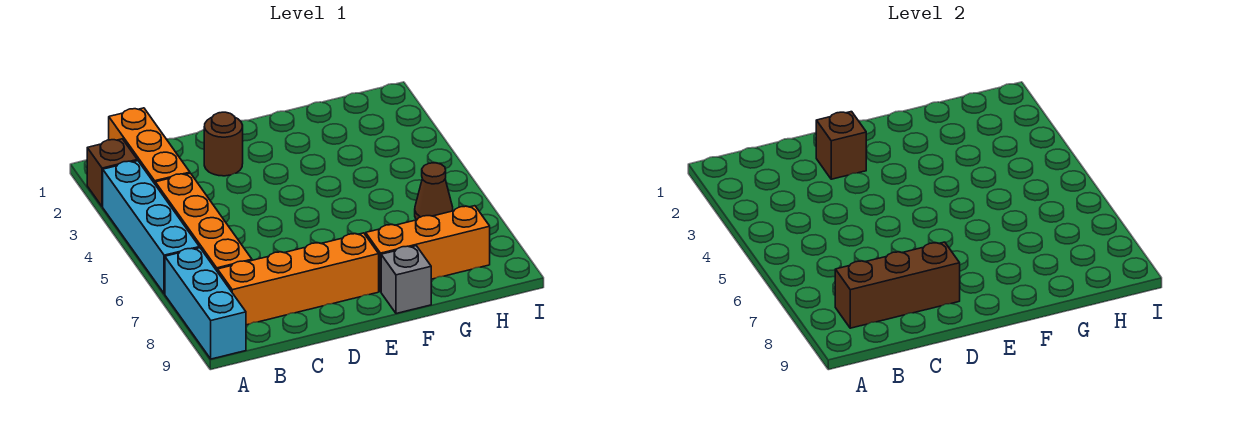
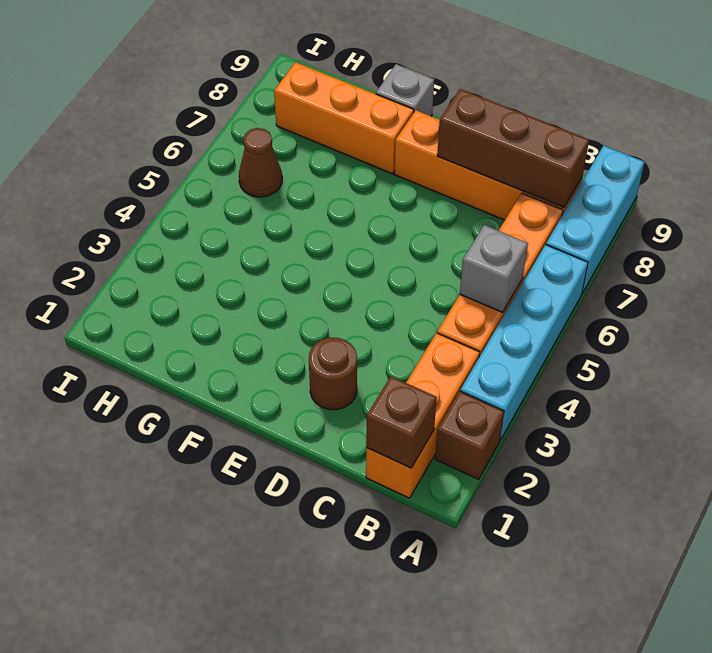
none -> grey 1x1 brick [460,225,528,312]
brown 1x1 brick [816,112,866,179] -> brown 1x1 brick moved to [366,376,437,468]

